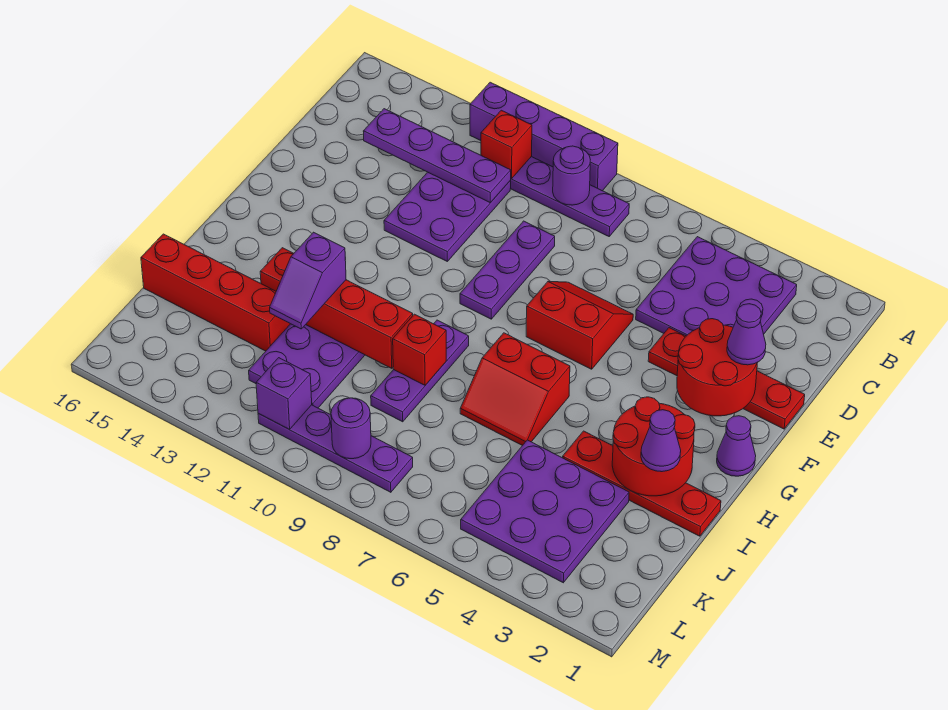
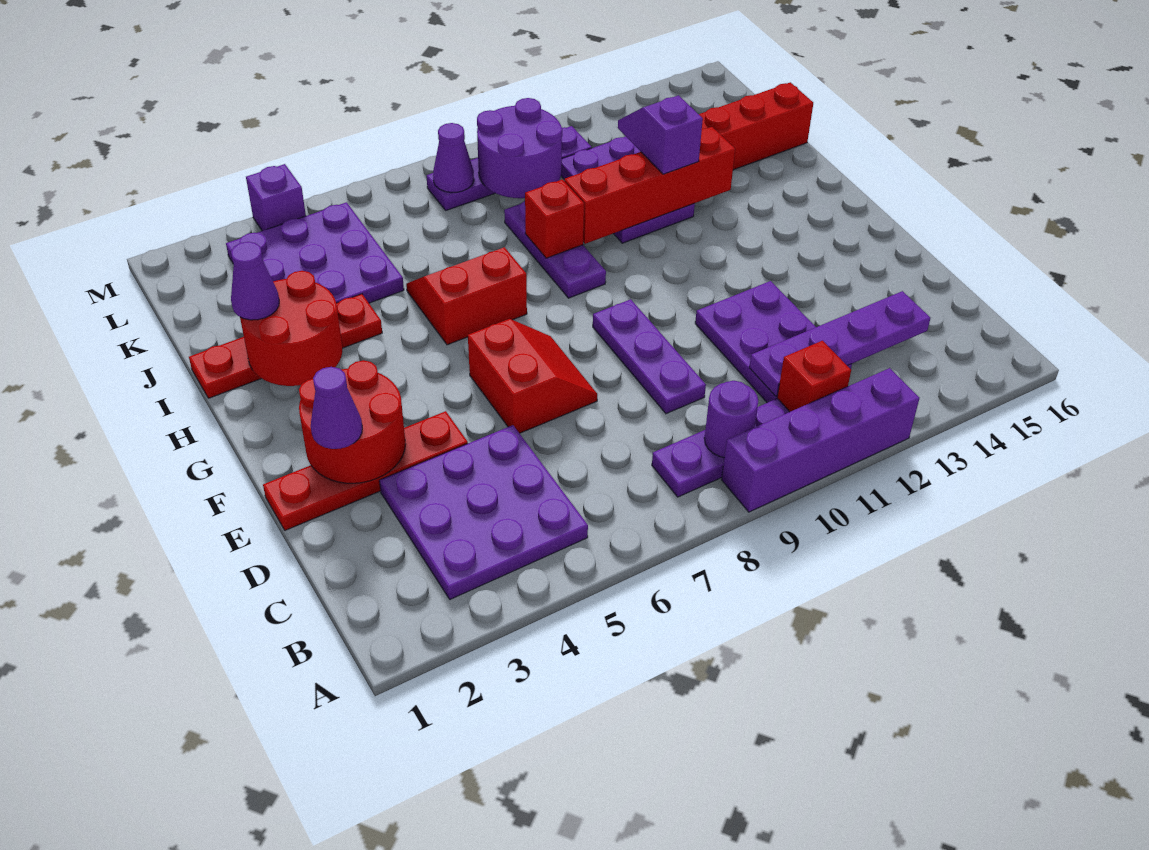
red 2x2 slope [526,281,633,369] -> red 2x2 slope turned to [468,319,597,433]
purple 1x1 cone [717,416,756,476] -> purple 1x1 cone moved to [433,123,474,193]
purple 1x1 round brick [331,398,371,459] -> purple 2x2 round brick [477,98,562,198]
purple 1x1 brick [256,358,312,429] -> purple 1x1 brick moved to [246,164,306,231]

